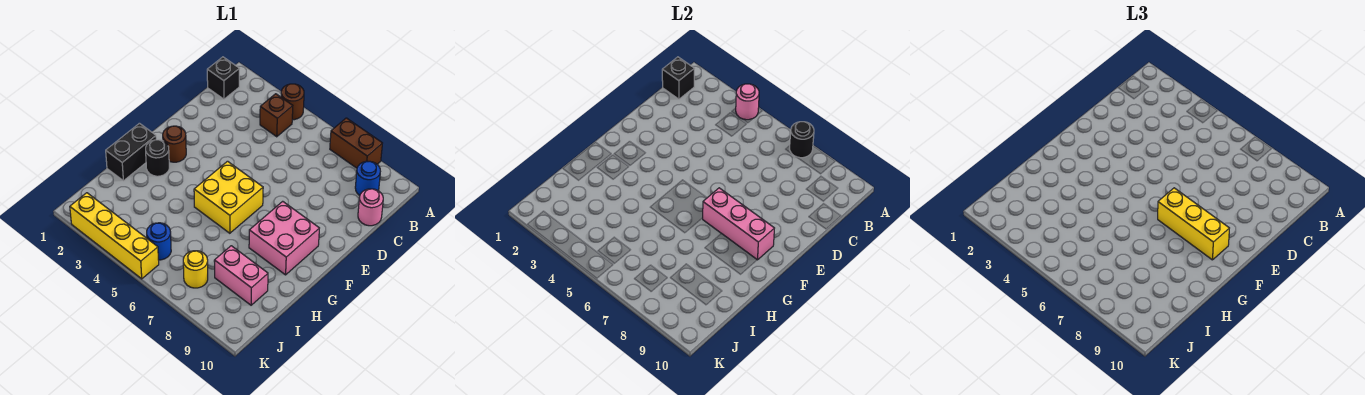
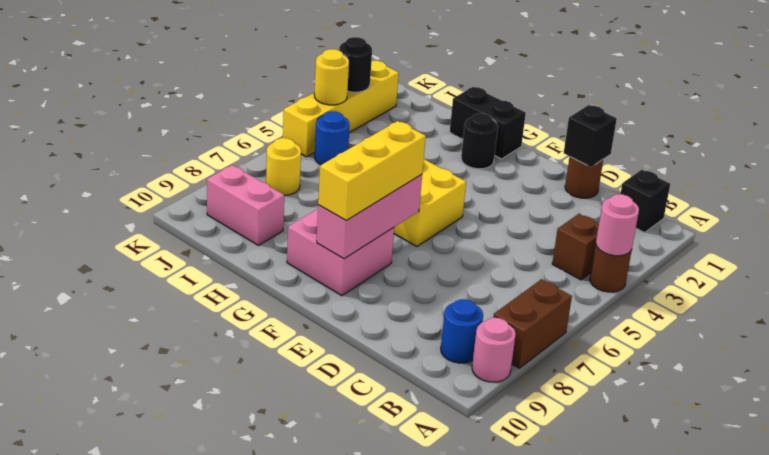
black 1x1 round brick [790,122,814,158] -> black 1x1 round brick moved to [339,37,372,92]
black 1x1 brick [662,57,694,99] -> black 1x1 brick moved to [564,105,617,167]
pink 1x1 round brick [358,189,383,226] -> pink 1x1 round brick moved to [472,318,516,382]
brown 1x1 round brick [163,126,186,162] -> brown 1x1 round brick moved to [565,157,603,198]
pink 1x2 brick [214,246,268,305] -> pink 1x2 brick turned to [207,165,284,245]
none -> yellow 1x1 round brick [314,49,349,105]

